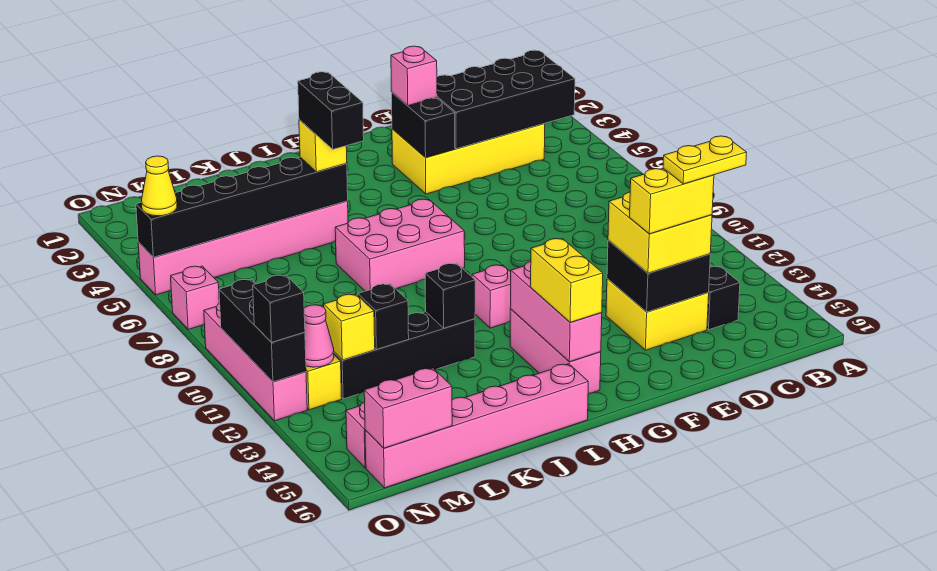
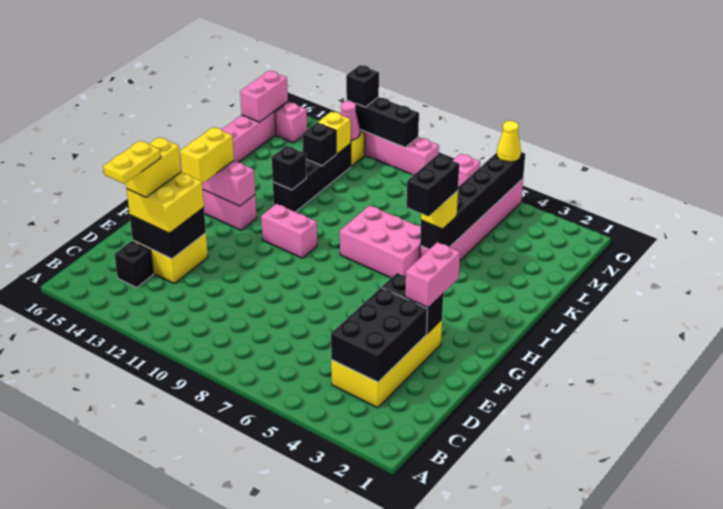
black 2x4 brick [437,50,575,149] -> black 2x3 brick [331,288,427,382]
pink 1x1 brick [391,46,437,106] -> pink 1x2 brick [405,242,460,308]
pink 2x3 brick [335,199,465,291] -> pink 2x3 brick turned to [340,206,421,278]
pink 1x1 brick [472,265,511,328] -> pink 1x2 brick [261,204,317,258]
yellow 1x2 brick [531,239,603,322] -> yellow 1x2 brick turned to [180,127,234,184]
black 1x2 brick [298,72,364,149] -> black 1x2 brick turned to [407,155,459,216]

